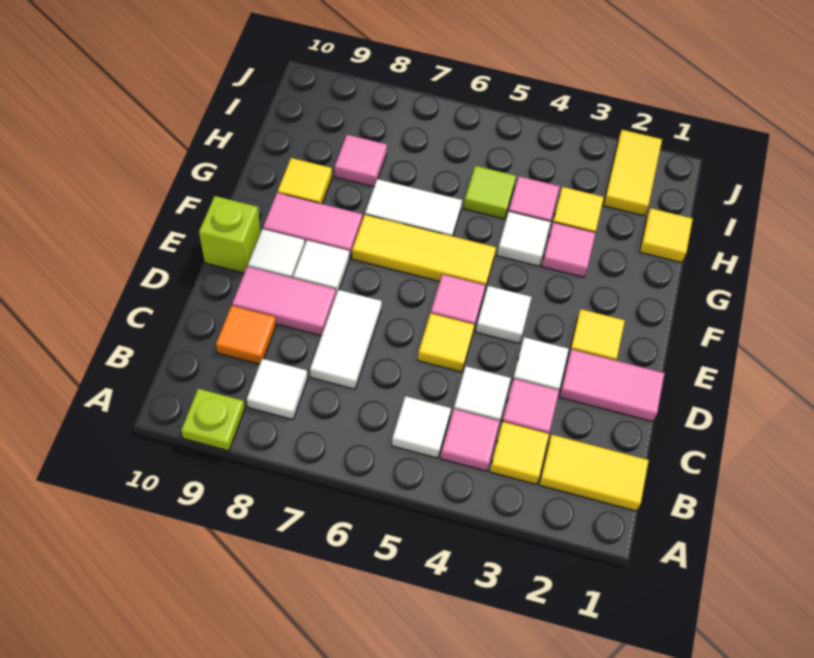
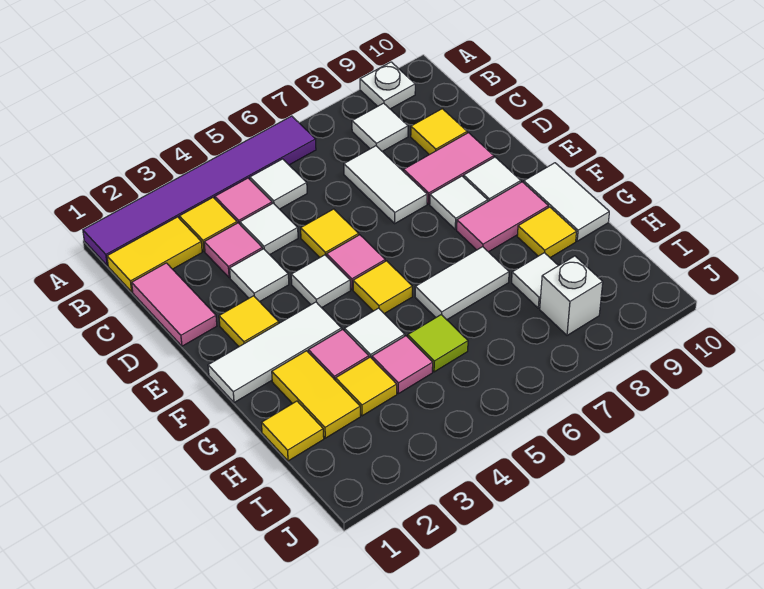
none -> purple 1x6 tile [83,116,316,266]
lime 1x1 plate [181,389,245,451] -> white 1x1 plate [360,62,415,109]
orange 1x1 tile [216,306,276,364] -> yellow 1x1 tile [411,109,467,155]
pink 1x2 tile [559,349,665,422] -> pink 1x2 tile turned to [132,263,217,346]
lime 1x1 brick [199,196,261,273] -> none
none -> white 1x3 tile [208,302,342,403]
yellow 1x3 tile [352,215,496,292] -> yellow 1x1 tile [353,261,412,314]
none -> white 1x2 tile [524,163,609,241]
pink 1x1 tile [334,135,387,187] -> white 1x1 tile [512,253,558,308]
yellow 1x2 tile [603,130,662,216] -> yellow 1x2 tile moved to [272,351,360,438]
none -> white 1x1 brick [540,256,603,335]

